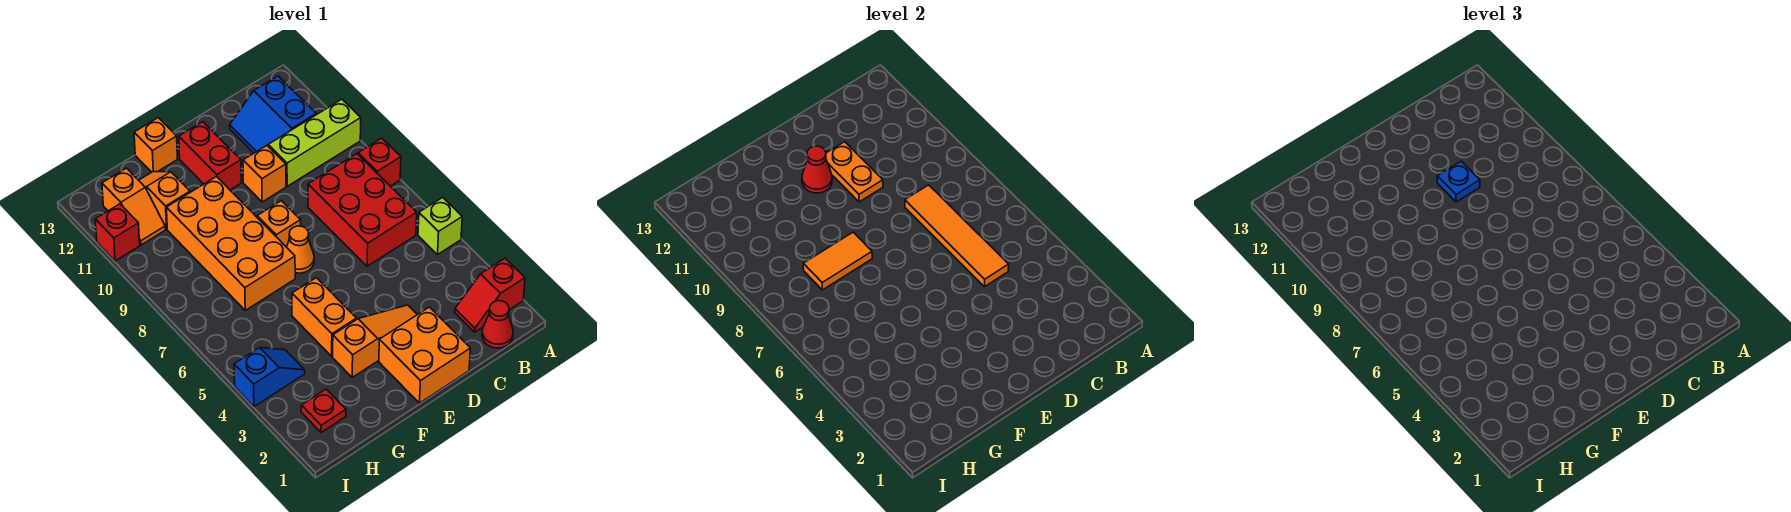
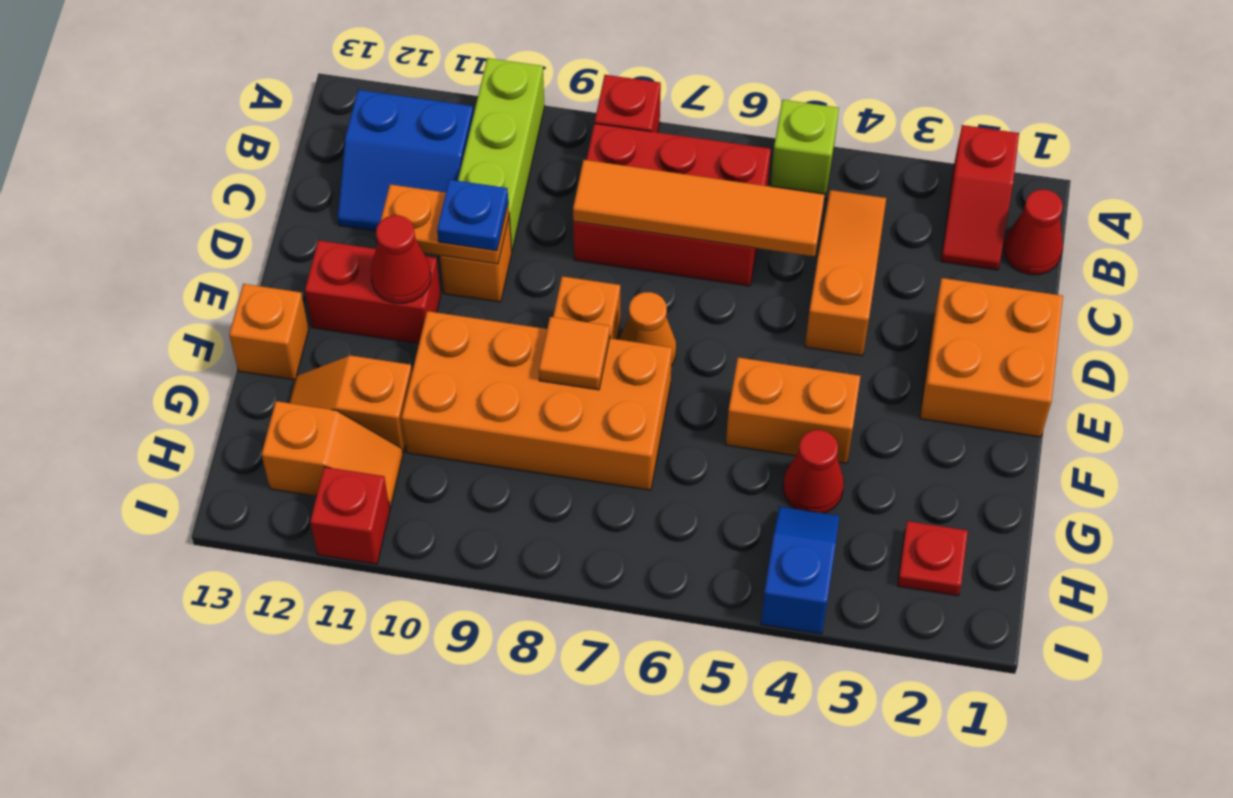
orange 1x3 slope [333,305,417,377] -> orange 1x3 slope moved to [805,190,886,356]
orange 1x2 tile [803,232,872,290] -> orange 1x1 tile [539,317,610,390]
none -> red 1x1 cone [783,430,844,513]

